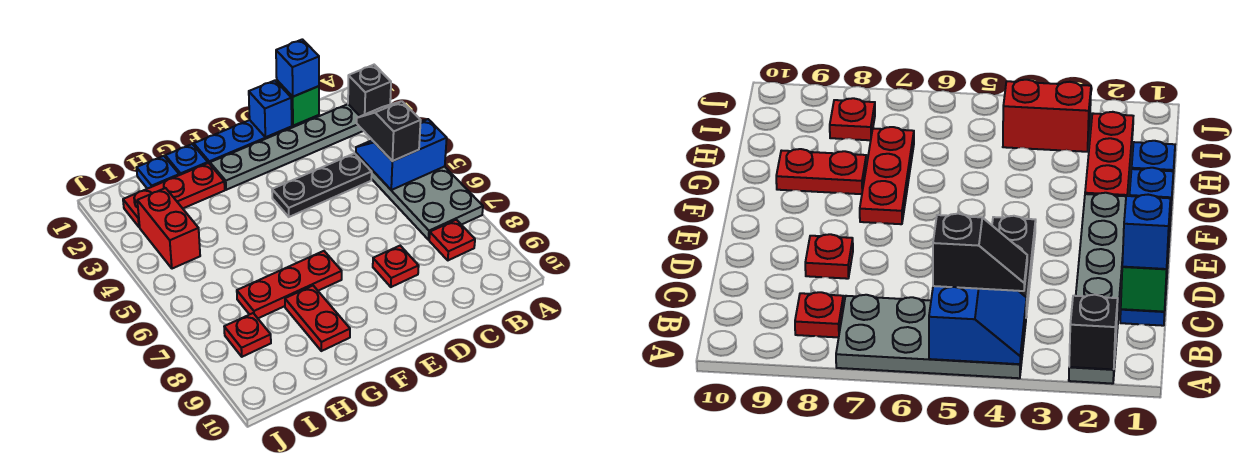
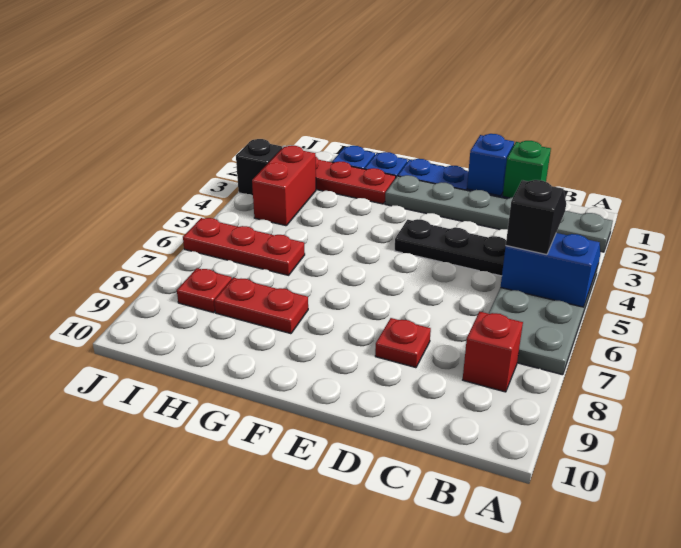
black 1x1 brick [348,65,391,116] -> black 1x1 brick moved to [236,139,282,195]
red 1x1 plate [429,220,475,260] -> red 1x1 brick [463,312,523,392]
blue 1x1 brick [276,39,319,97] -> none
red 1x3 plate [237,251,342,318] -> red 1x3 plate moved to [183,218,305,275]
red 1x2 plate [285,286,350,351] -> red 1x2 plate turned to [214,278,308,334]

